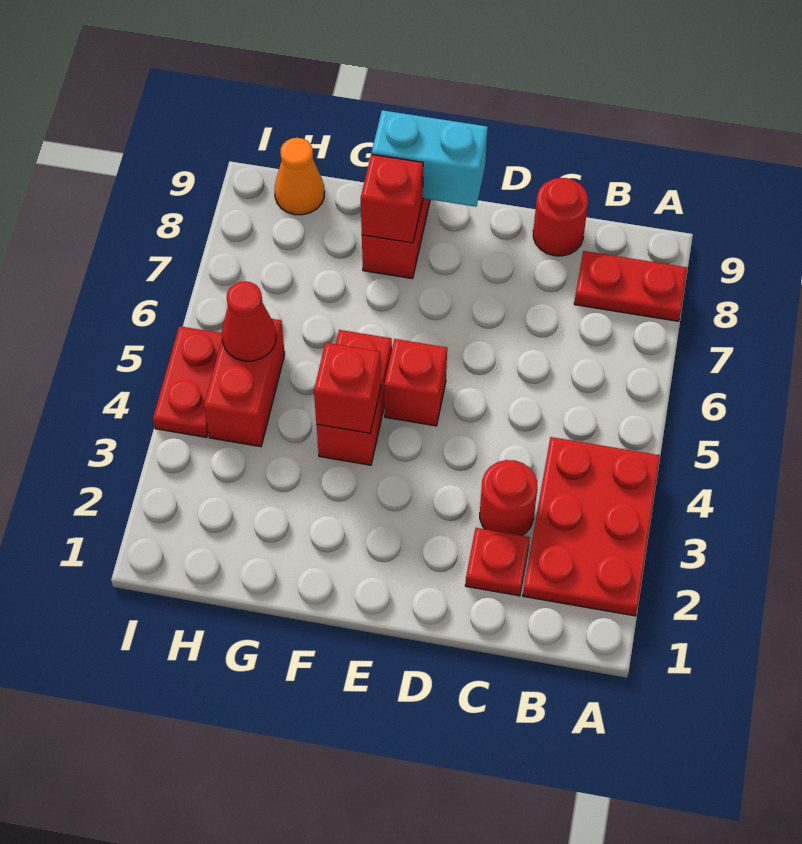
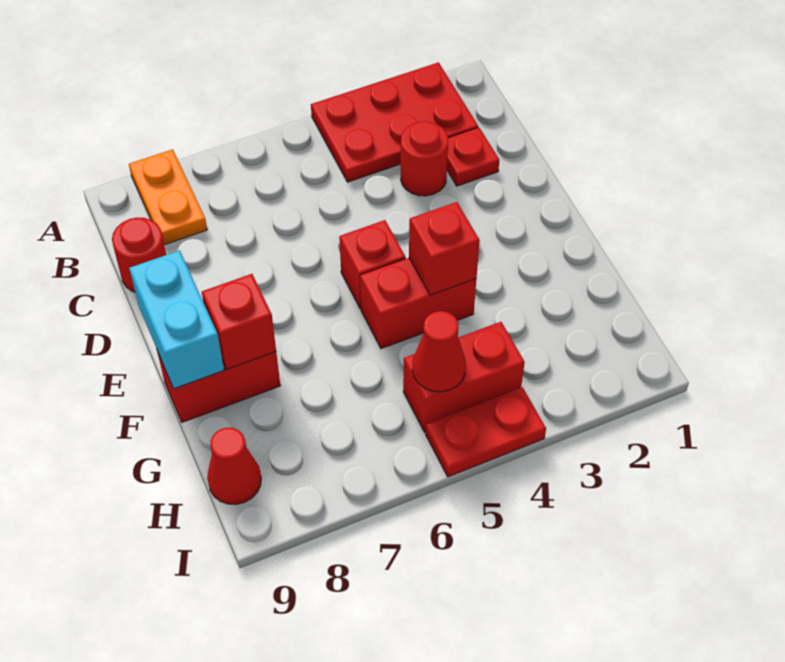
red 1x2 plate [574,251,687,321] -> orange 1x2 plate [129,149,207,245]
orange 1x1 cone [275,138,325,215] -> red 1x1 cone [207,428,261,504]

